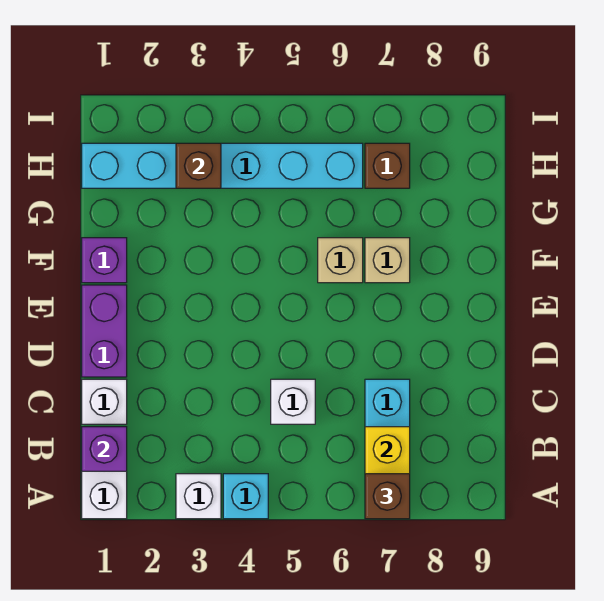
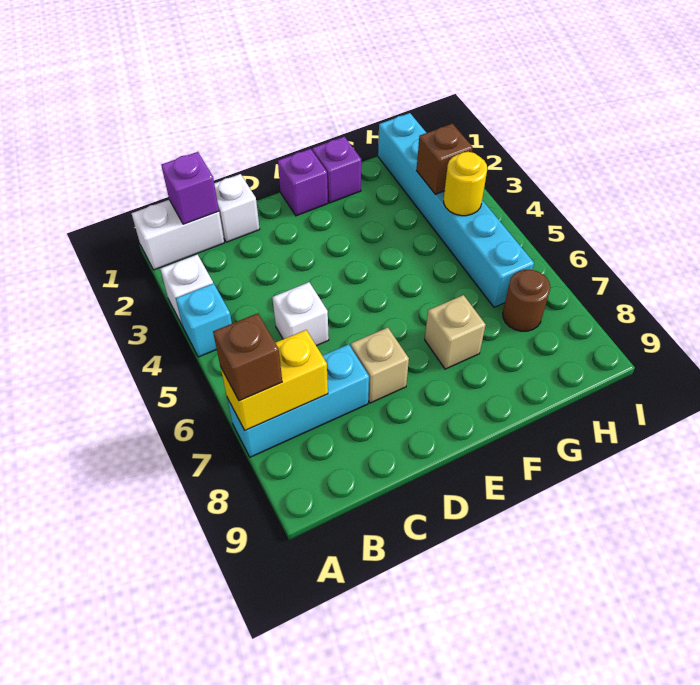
purple 1x2 brick [82,285,127,377] -> purple 1x1 brick [278,149,328,216]
tan 1x1 brick [318,238,363,283] -> tan 1x1 brick moved to [351,328,409,403]
none -> yellow 1x1 round brick [444,152,487,216]
brown 1x1 brick [365,143,410,188] -> brown 1x1 round brick [503,270,550,331]

